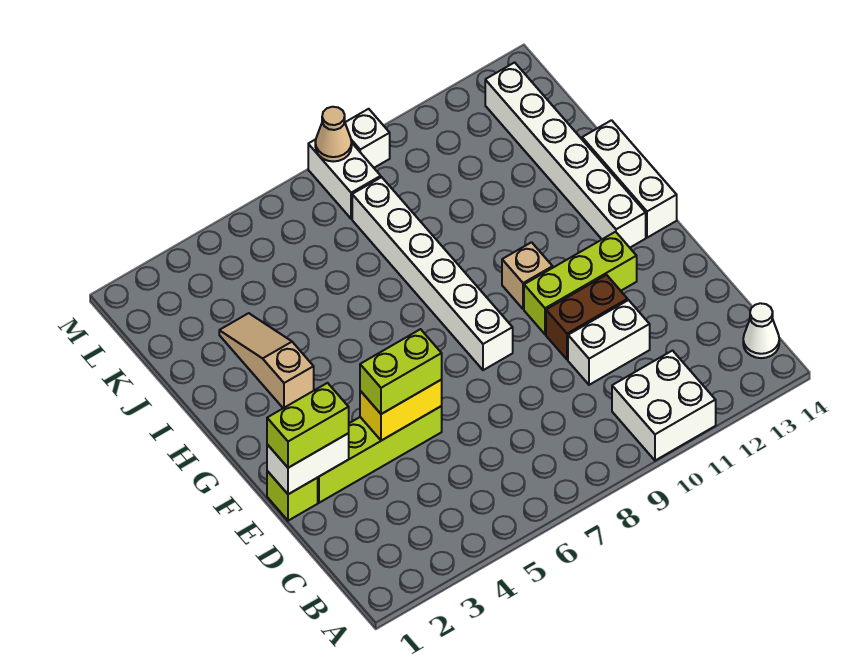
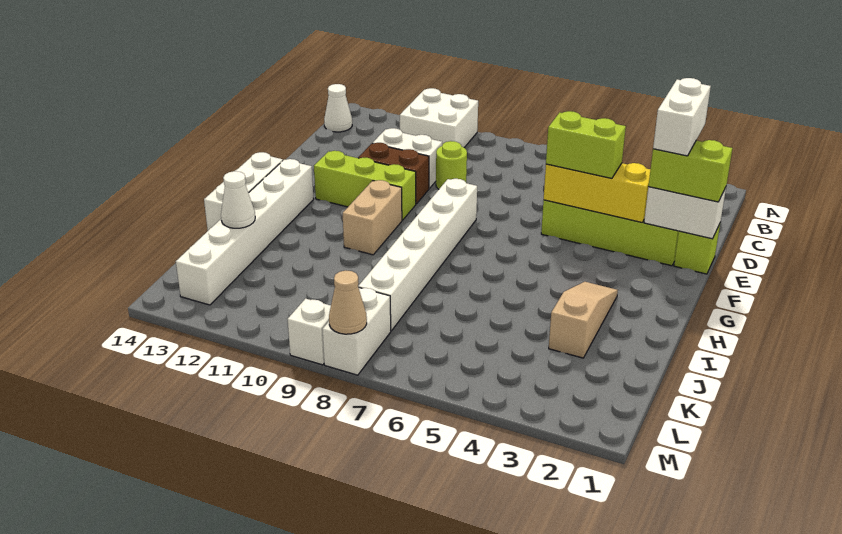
none -> white 1x2 brick [653,78,711,156]
none -> lime 1x1 round brick [436,141,467,189]
yellow 1x2 brick [360,380,442,441] -> yellow 1x3 brick [544,163,650,223]
tan 1x1 brick [502,242,553,309] -> tan 1x2 brick [343,180,402,255]
tan 1x3 slope [219,313,314,408] -> tan 1x3 slope turned to [549,282,618,358]
none -> white 1x1 cone [221,171,255,228]

